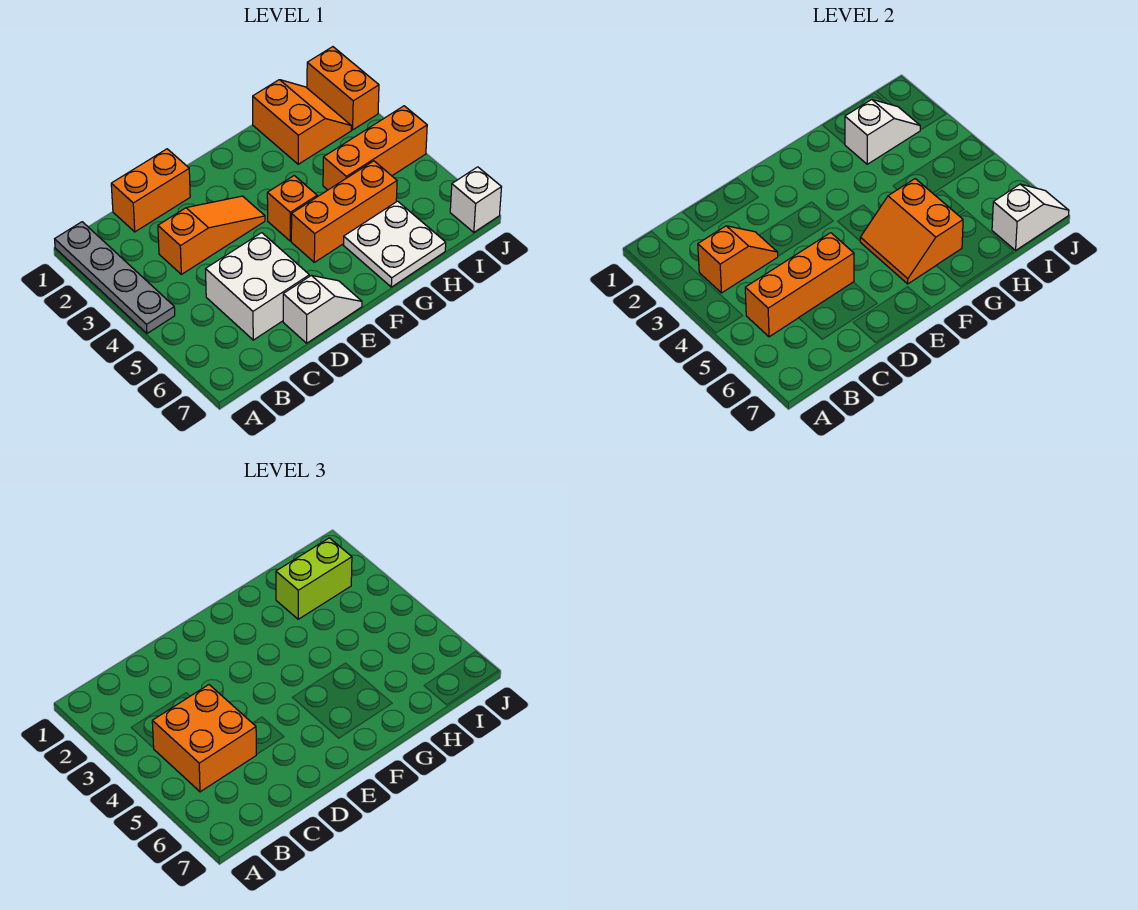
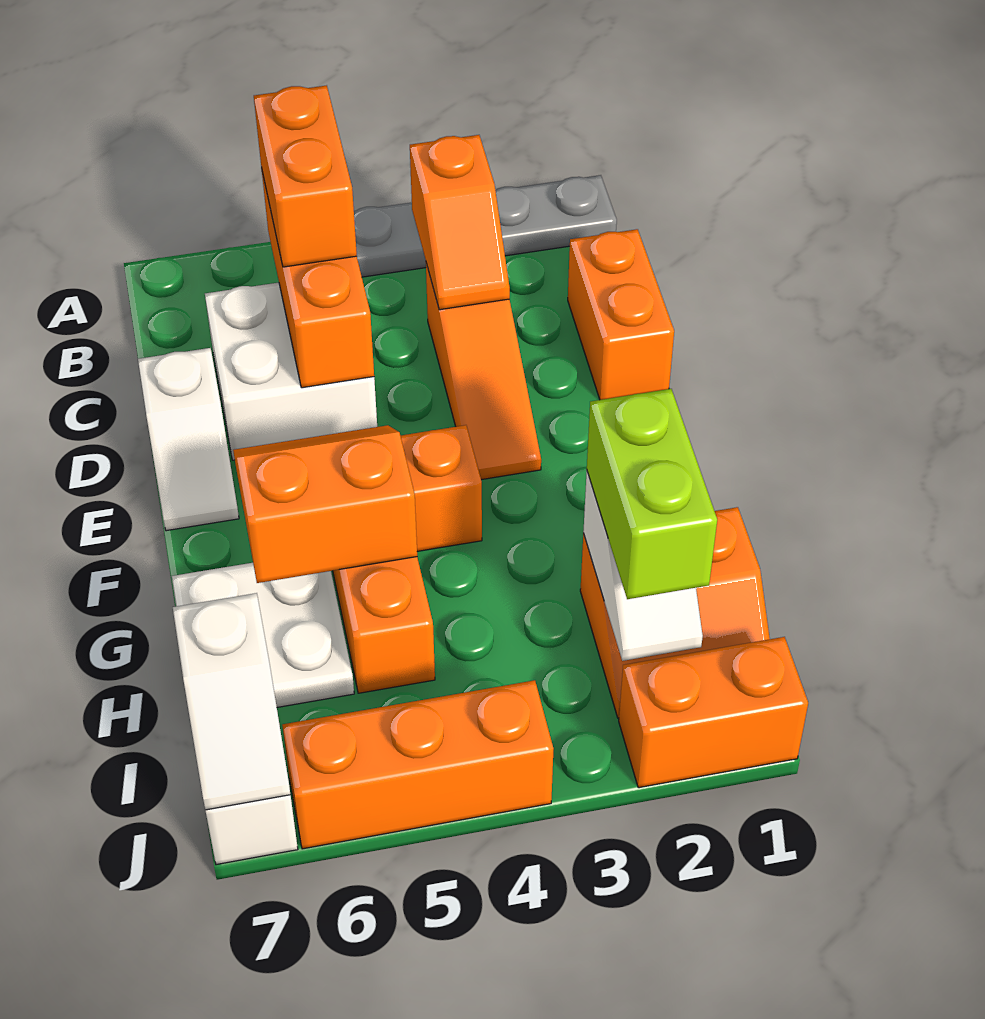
orange 2x2 brick [152,685,256,792] -> orange 1x2 brick [254,85,357,267]
orange 1x3 brick [323,106,427,190] -> orange 1x3 brick turned to [282,680,554,849]

